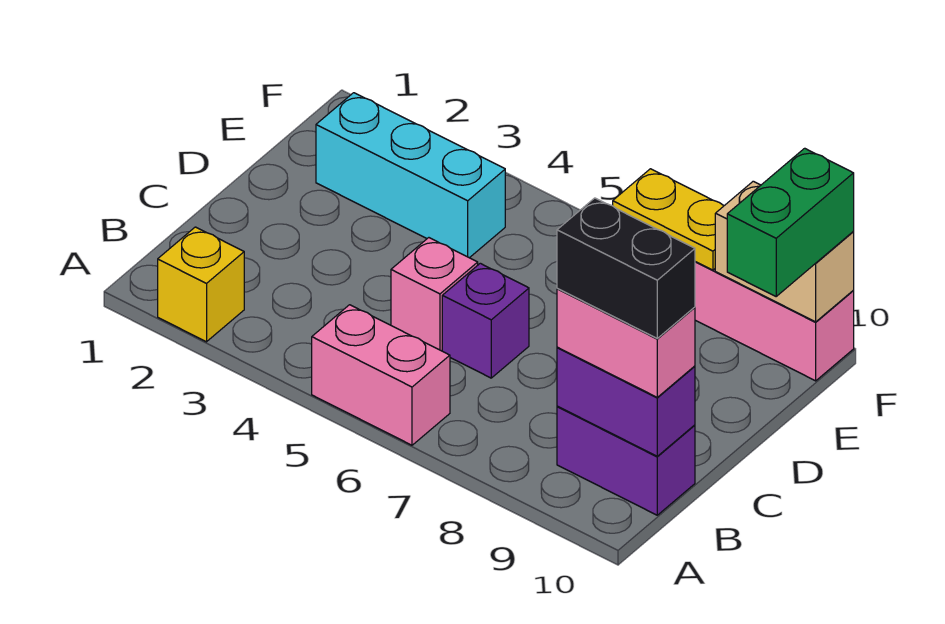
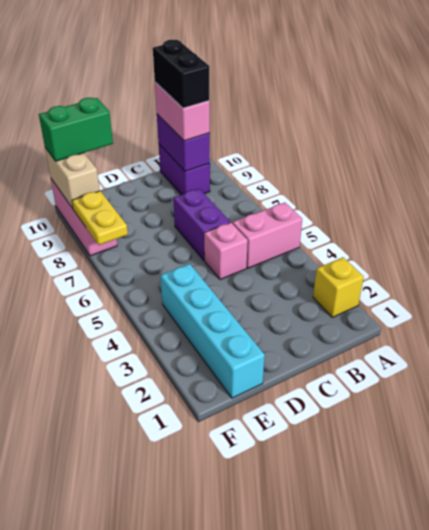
pink 1x2 brick [312,305,450,445] -> pink 1x2 brick turned to [232,203,302,268]
purple 1x1 brick [442,263,529,378] -> purple 1x2 brick [173,189,230,260]
cyan 1x3 brick [316,93,505,258] -> cyan 1x4 brick [160,264,265,398]

